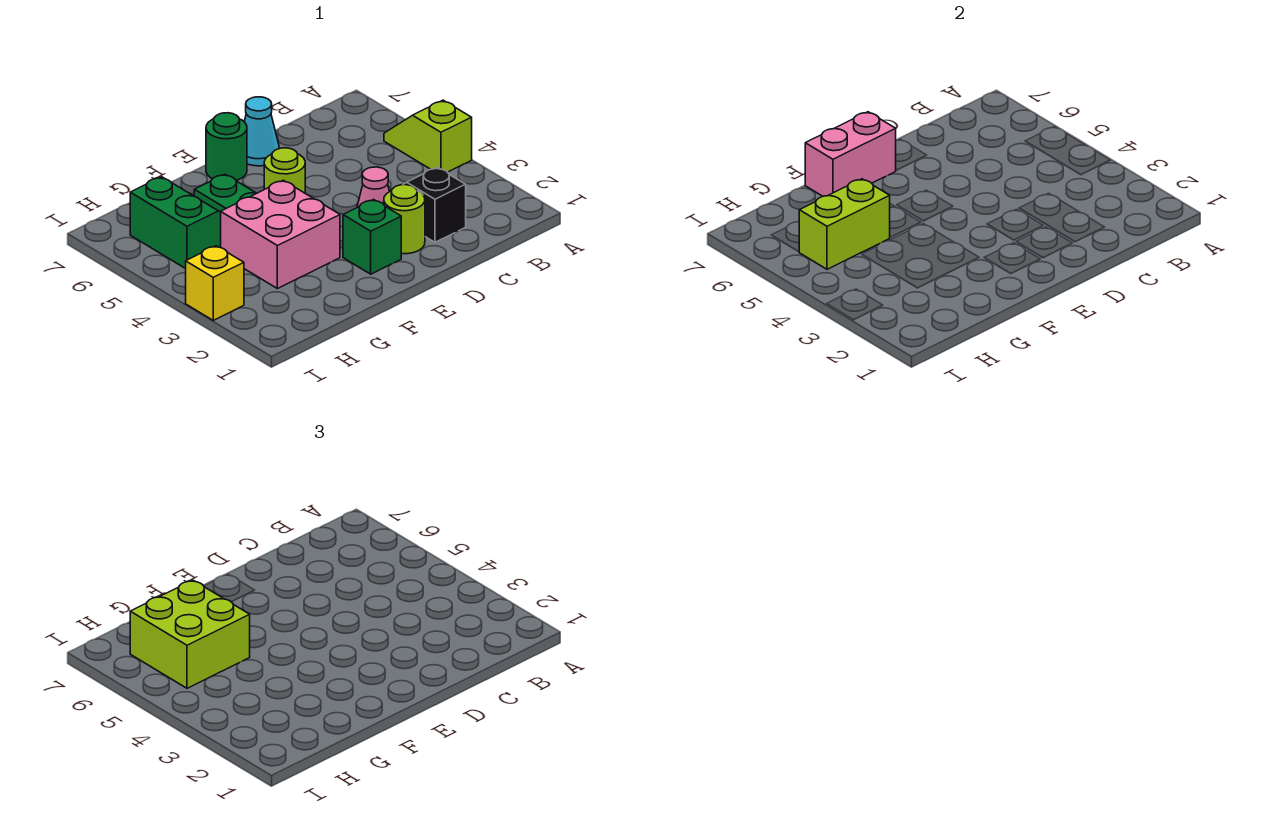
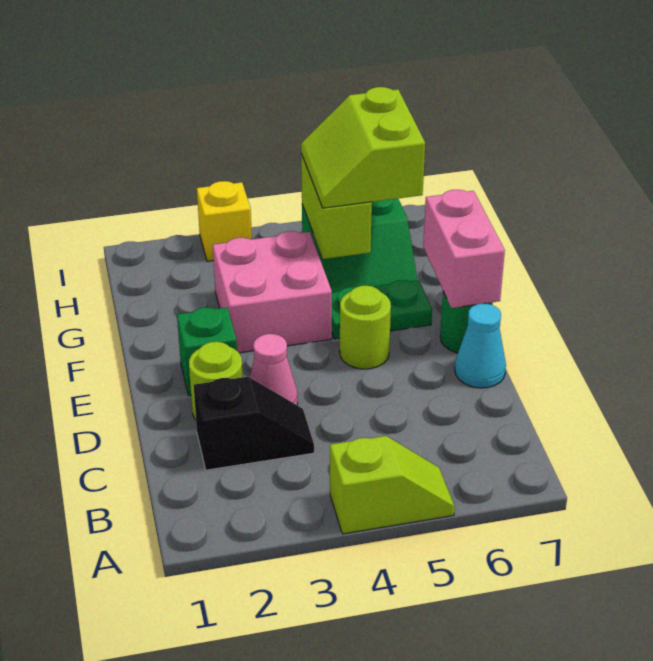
lime 2x2 brick [130,580,250,688] -> lime 2x2 slope [301,87,425,208]

